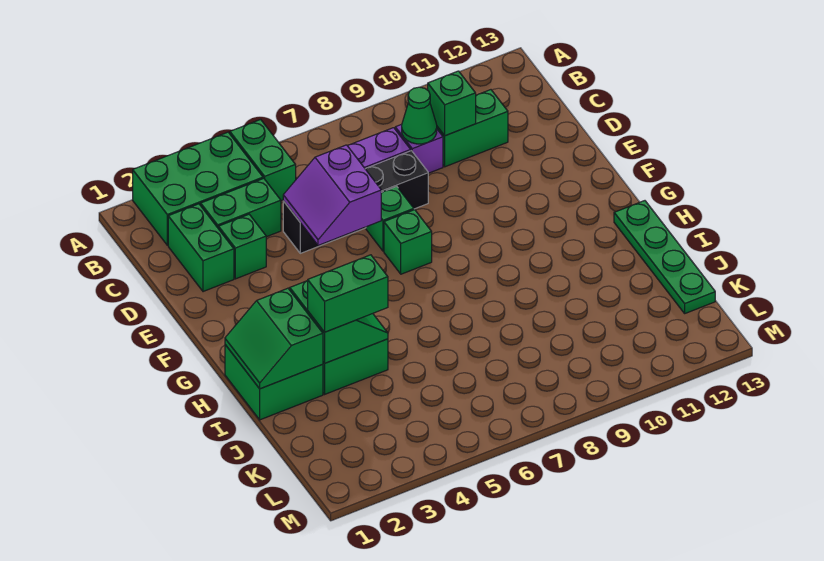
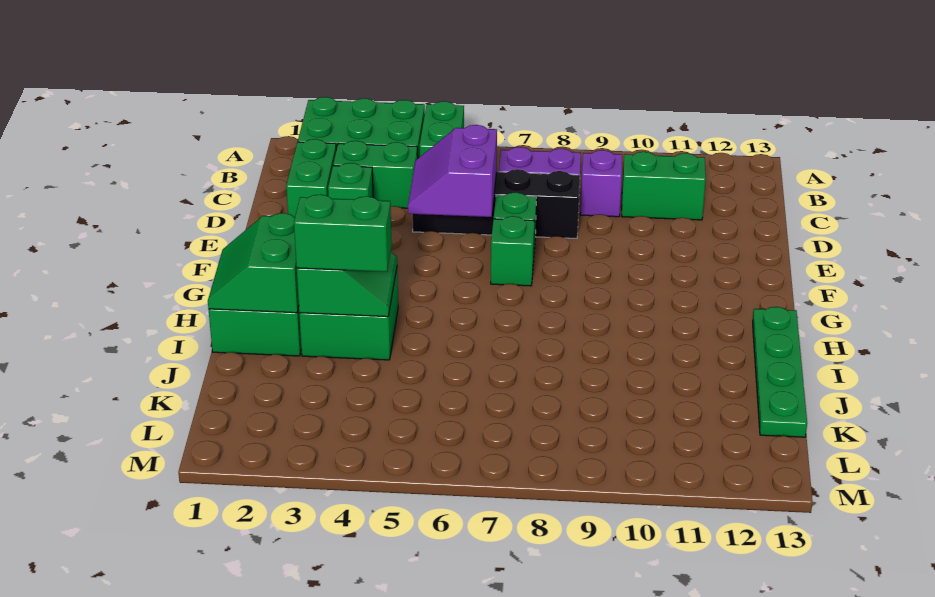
green 1x1 cone [402,87,437,144] -> none
green 1x1 brick [428,71,476,136] -> none

